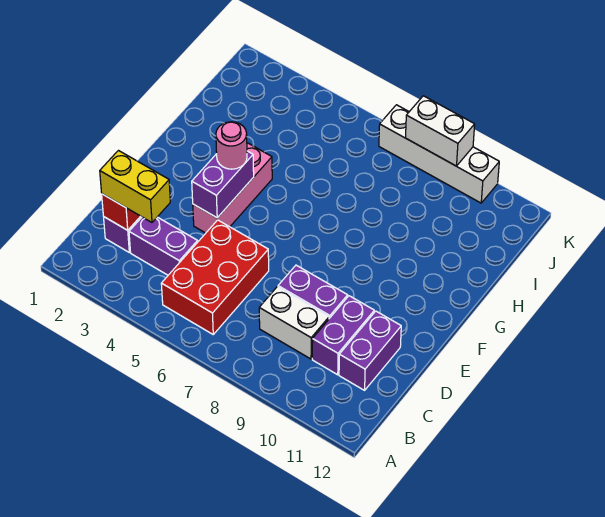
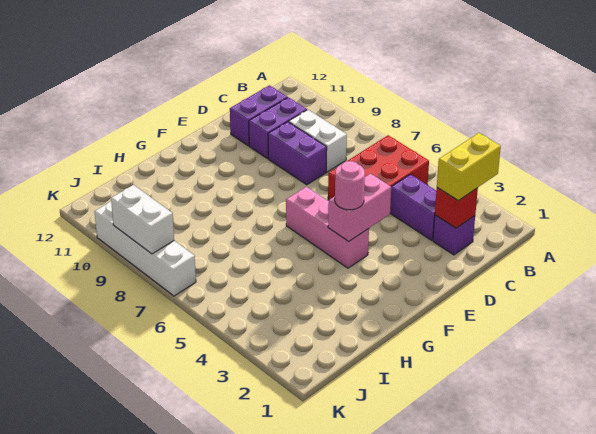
yellow 1x2 brick [100,151,170,222] -> yellow 1x2 brick turned to [437,133,501,201]
pink 1x3 brick [193,143,272,233] -> pink 1x3 brick turned to [286,187,369,268]
purple 1x2 brick [192,151,254,218] -> pink 1x2 brick [328,174,391,241]

